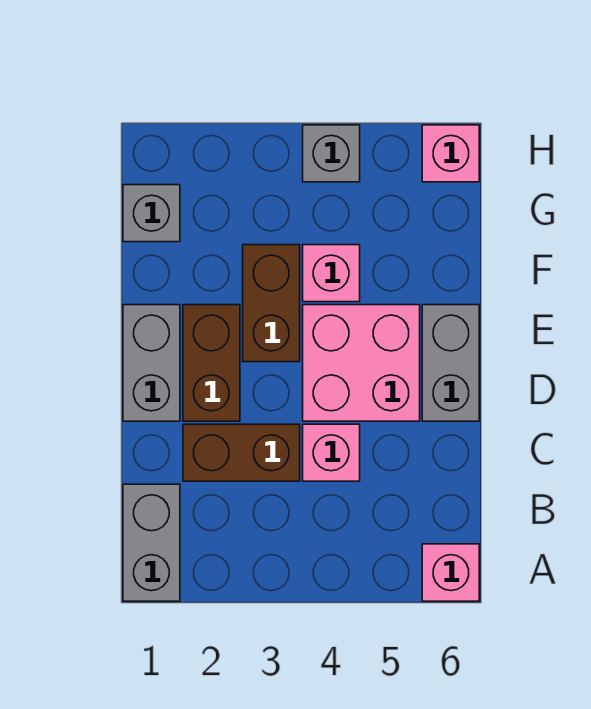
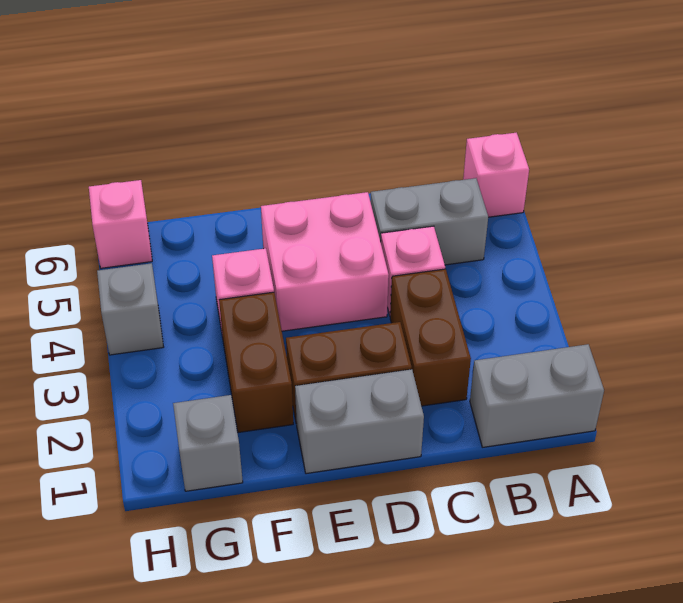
grey 1x2 brick [422,305,479,421] -> grey 1x2 brick moved to [370,178,488,265]
brown 1x2 brick [243,245,300,362] -> brown 1x2 brick turned to [219,292,293,433]

